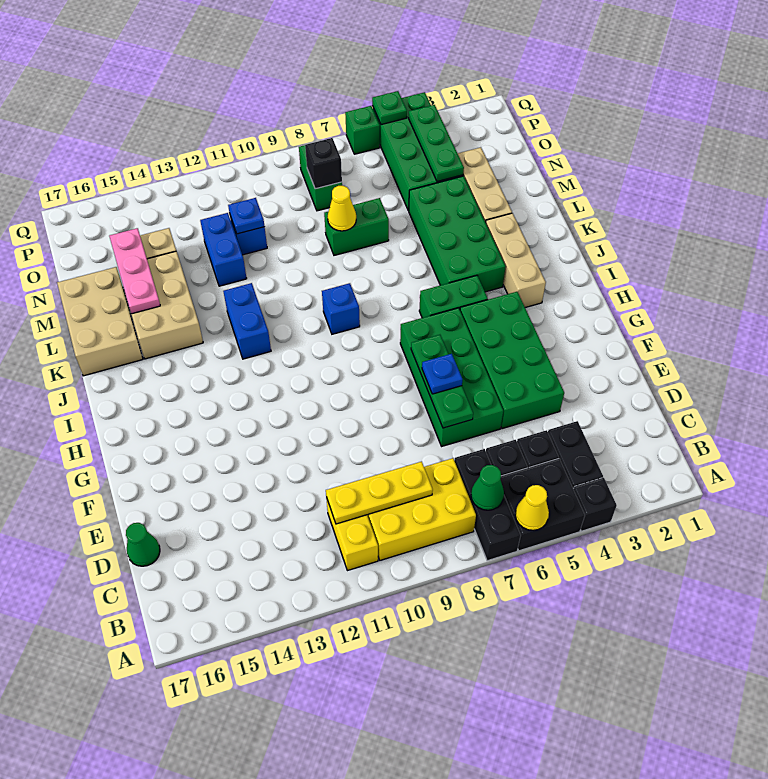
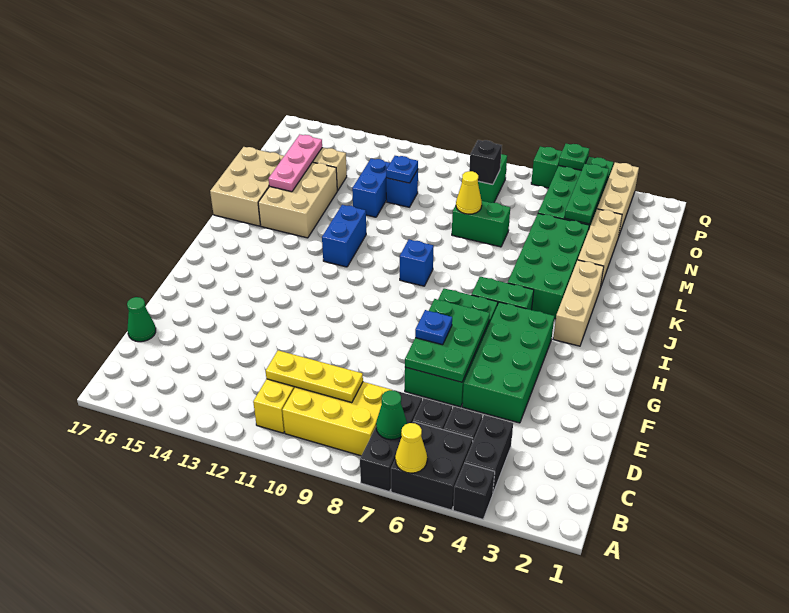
green 1x3 plate [411,335,473,428] -> green 2x3 plate [405,299,490,382]
none -> tan 1x3 brick [597,162,639,235]

